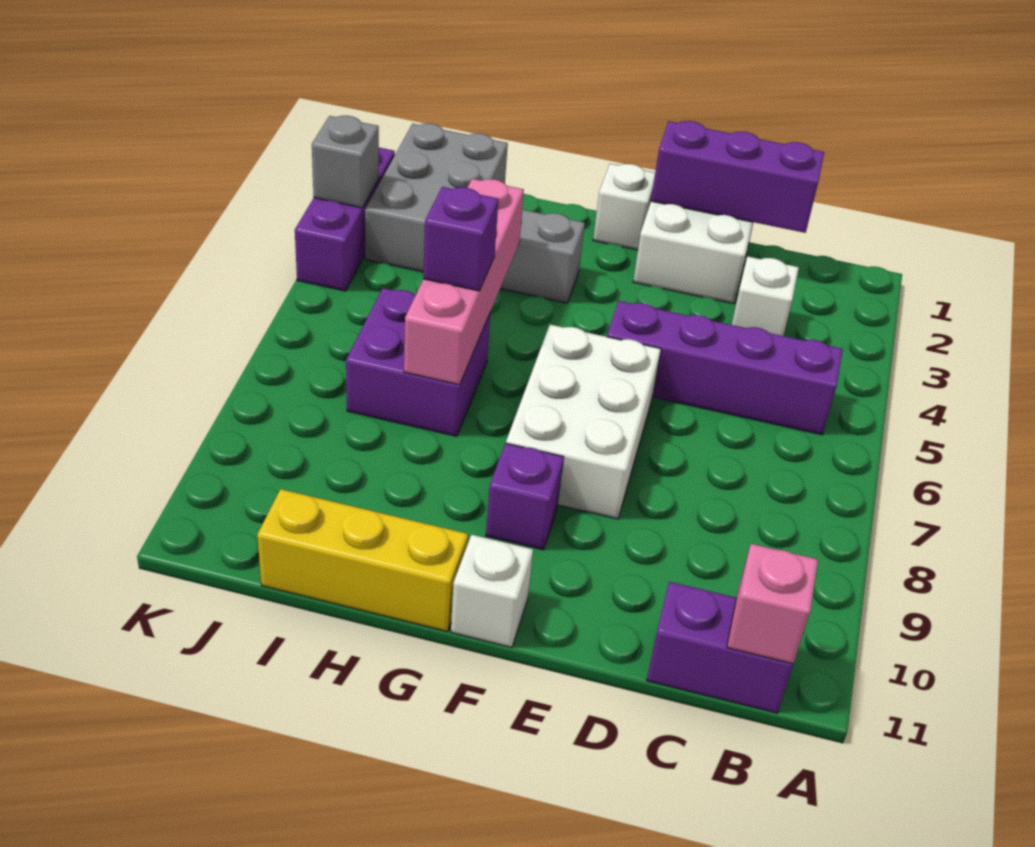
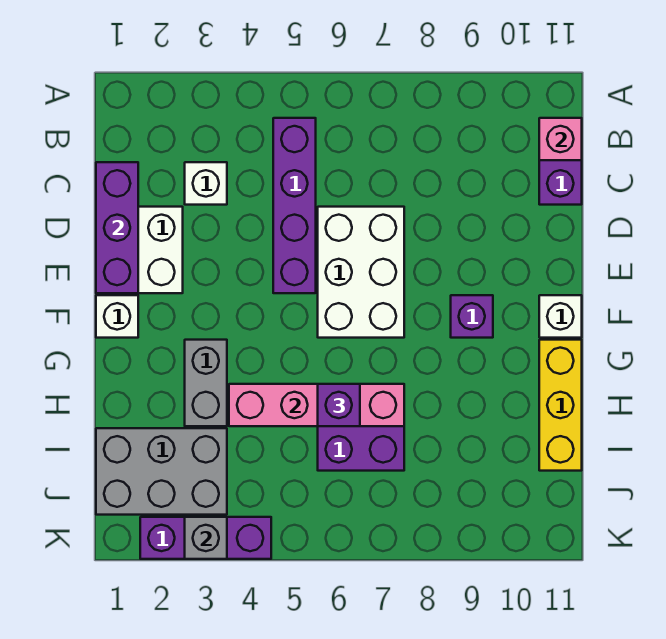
white 2x3 brick [506,325,661,519] -> white 2x3 brick turned to [318,207,404,338]

